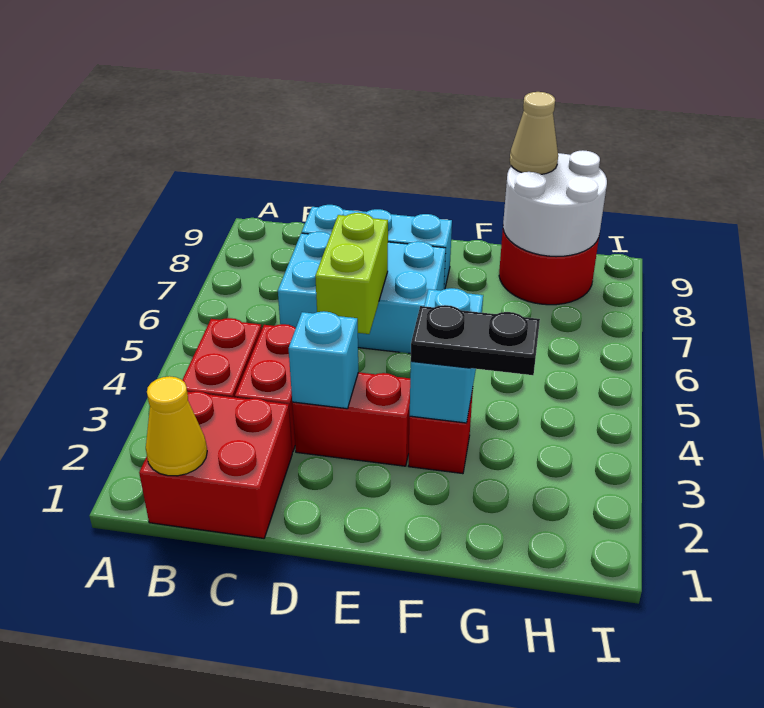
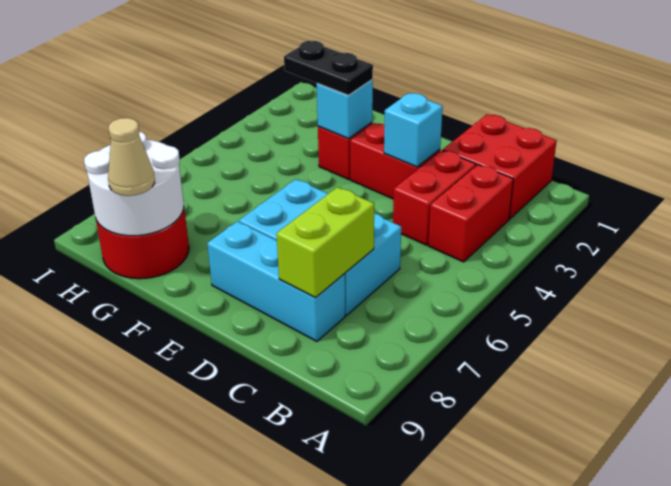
yellow 1x1 cone [146,376,207,476] -> none
lime 1x2 brick [315,213,388,334] -> lime 1x2 brick moved to [277,187,374,298]
cyan 1x2 brick [410,288,483,423] -> cyan 1x1 brick [317,79,373,139]

